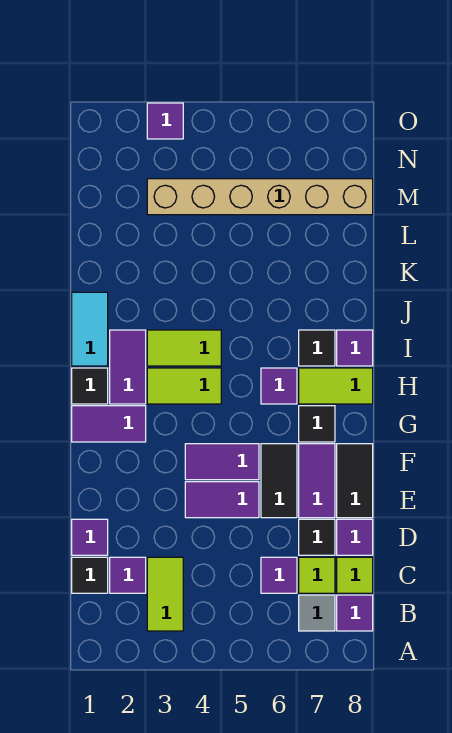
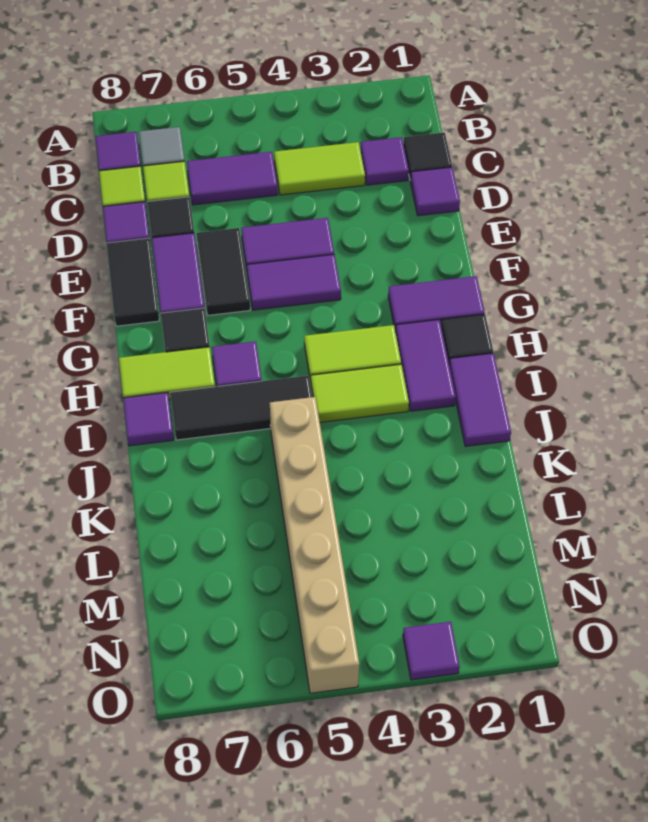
lime 1x2 tile [147,557,183,631] -> lime 1x2 tile turned to [274,142,365,195]
purple 1x1 tile [261,557,297,593] -> purple 1x2 tile [187,152,278,205]
cyan 1x2 tile [72,292,108,366] -> purple 1x2 tile [449,353,511,446]
black 1x1 tile [299,330,335,366] -> black 1x3 tile [170,376,312,440]
tan 1x6 brick [147,179,373,215] -> tan 1x6 brick turned to [270,397,359,693]

